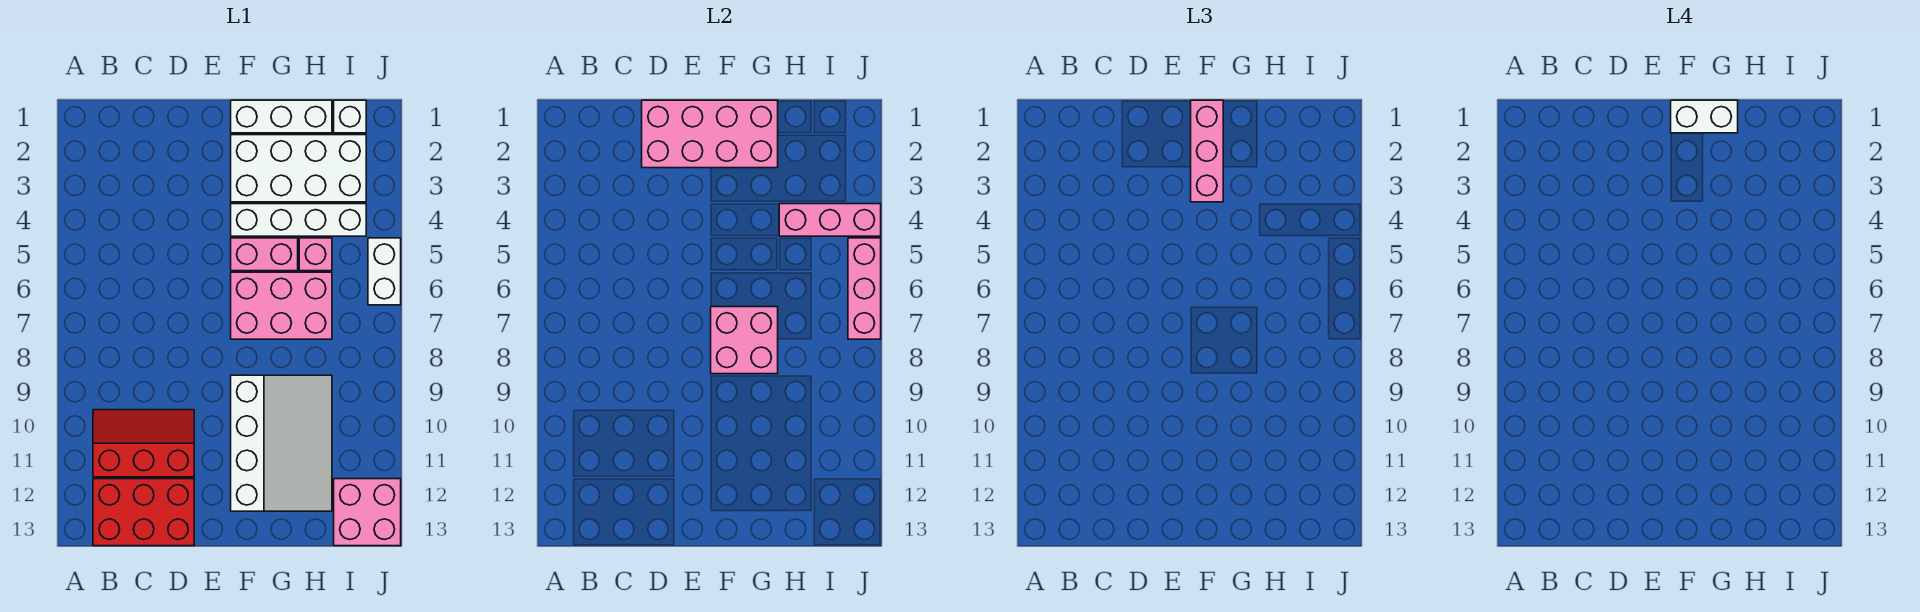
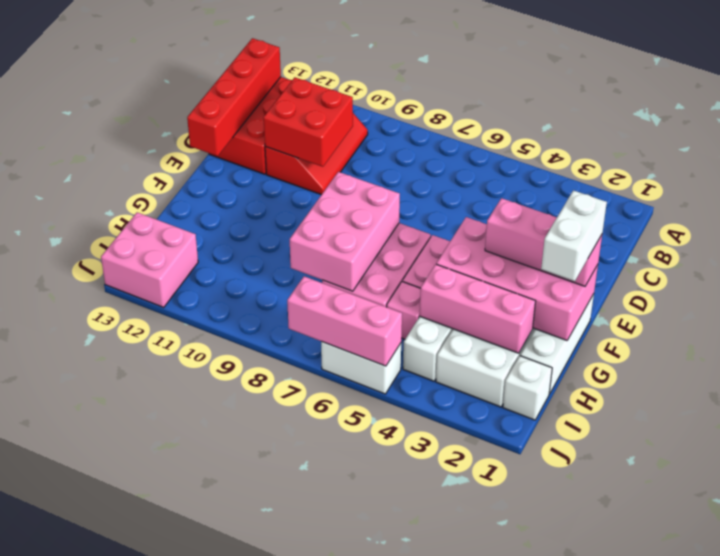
none -> red 1x4 brick [187,38,281,156]
none -> red 2x2 brick [263,77,353,167]
pink 2x4 brick [642,100,778,168] -> pink 2x4 brick turned to [436,217,598,340]
pink 2x2 brick [711,307,778,374] -> pink 2x3 brick [290,172,400,291]
white 3x4 slope [231,375,332,511] -> none
pink 1x3 brick [779,204,881,236] -> pink 1x3 brick turned to [420,264,536,353]

